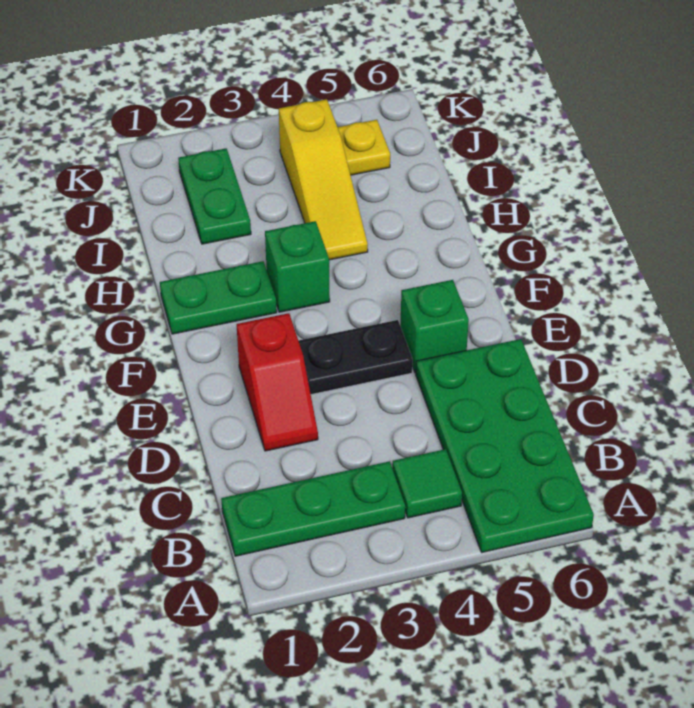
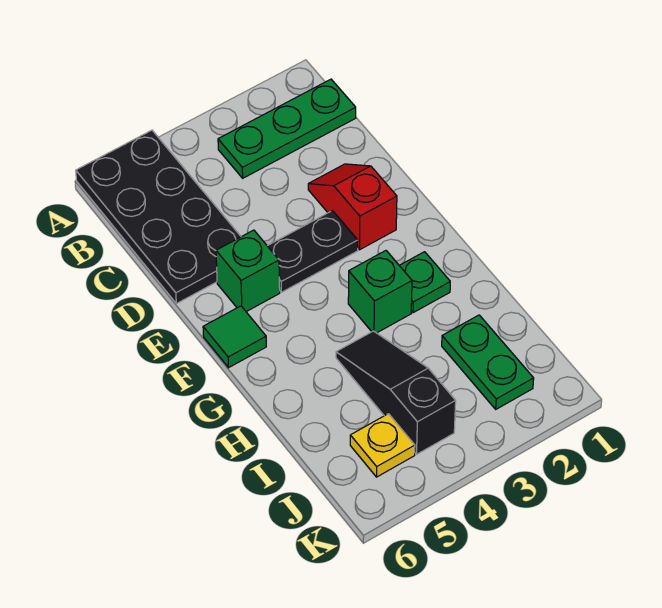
green 2x4 plate [416,339,594,552] -> black 2x4 plate [76,130,241,304]
green 1x1 tile [392,449,462,518] -> green 1x1 tile moved to [203,306,266,368]
green 1x2 plate [160,261,277,334] -> green 1x1 plate [399,252,450,313]
yellow 1x3 slope [279,99,368,260] -> black 1x3 slope [336,331,456,454]

